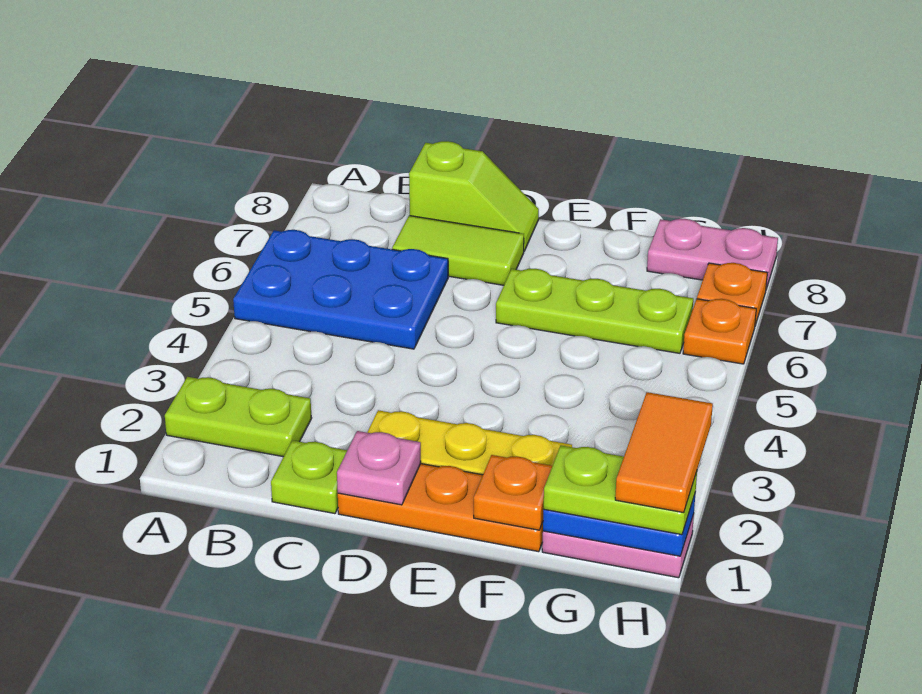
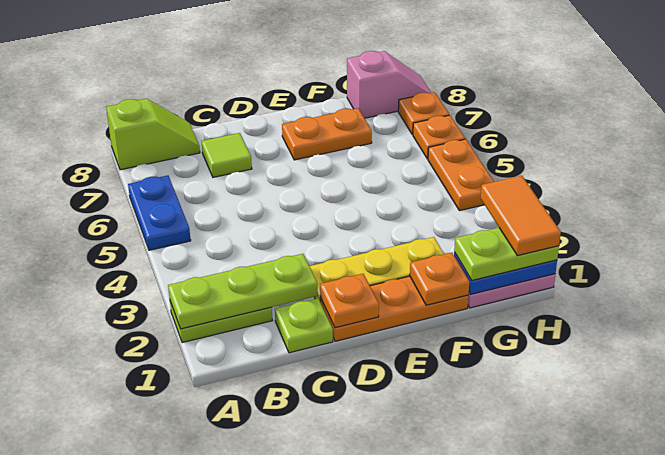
blue 2x3 plate [233,230,448,349] -> blue 1x2 plate [128,175,191,250]
lime 1x2 tile [392,216,524,285] -> lime 1x1 tile [201,133,252,177]
lime 1x2 slope [409,141,539,251] -> lime 1x2 slope moved to [106,99,200,170]
pink 1x1 plate [337,431,421,505] -> orange 1x1 plate [320,274,379,328]
lime 1x3 plate [496,269,693,353] -> lime 1x3 plate moved to [168,254,318,329]
none -> orange 1x2 plate [282,108,372,160]
pink 1x2 plate [647,219,778,289] -> pink 1x2 slope [347,51,431,118]
none -> orange 1x2 plate [428,139,494,211]

